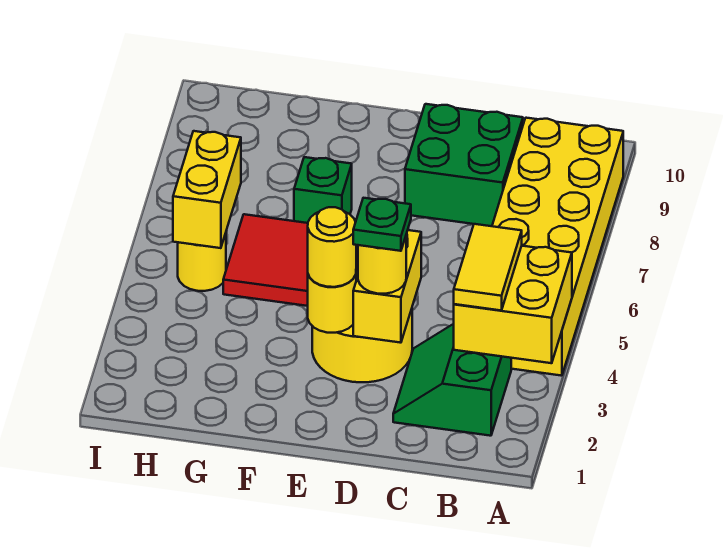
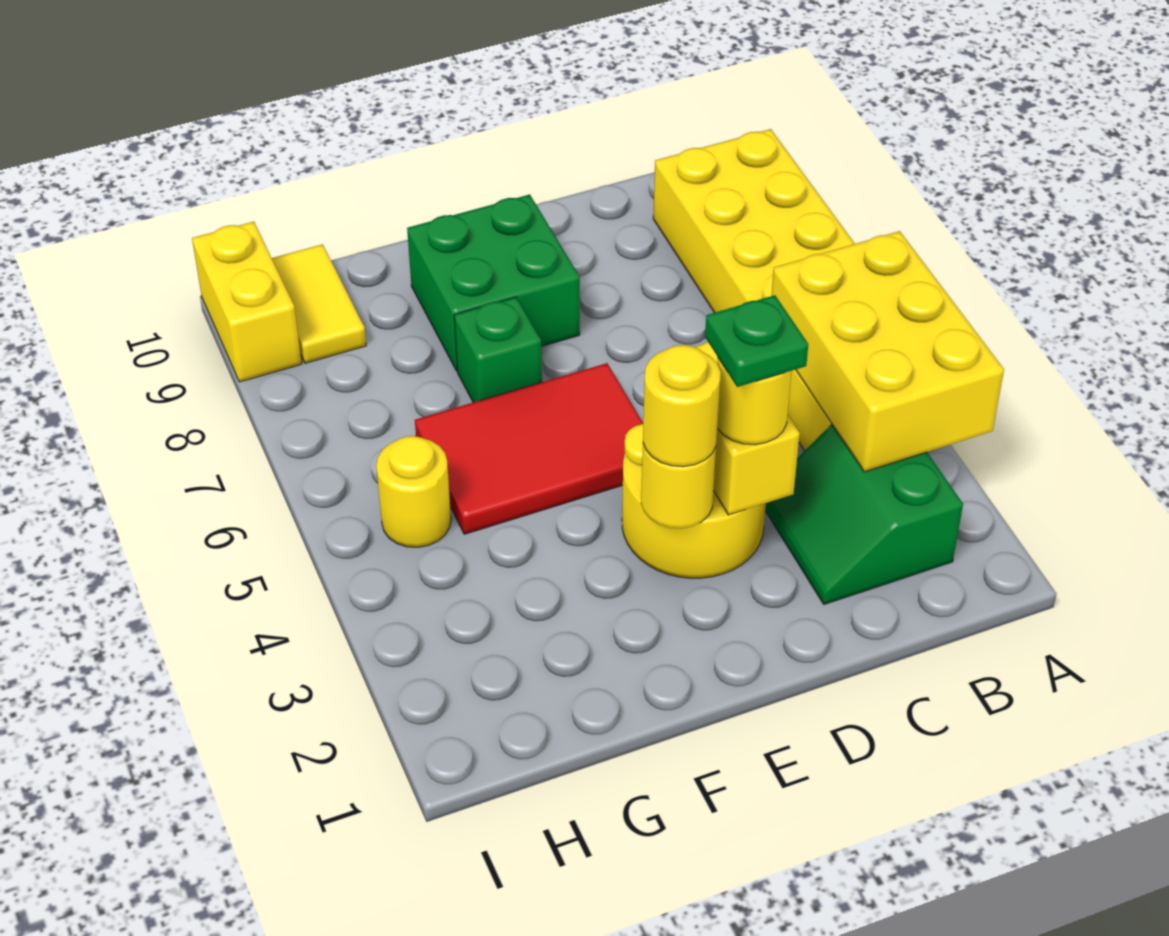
yellow 2x2 brick [454,246,572,363] -> yellow 2x3 brick [771,231,1004,472]
yellow 1x2 tile [454,224,522,310] -> yellow 1x2 tile moved to [272,244,366,363]
green 2x2 brick [405,104,523,226] -> green 2x2 brick moved to [407,194,580,371]
yellow 1x2 brick [173,131,241,248] -> yellow 1x2 brick moved to [192,222,302,382]

